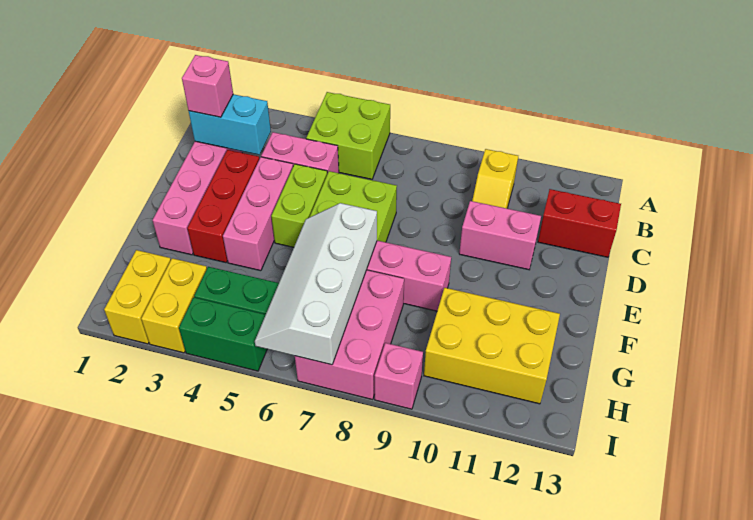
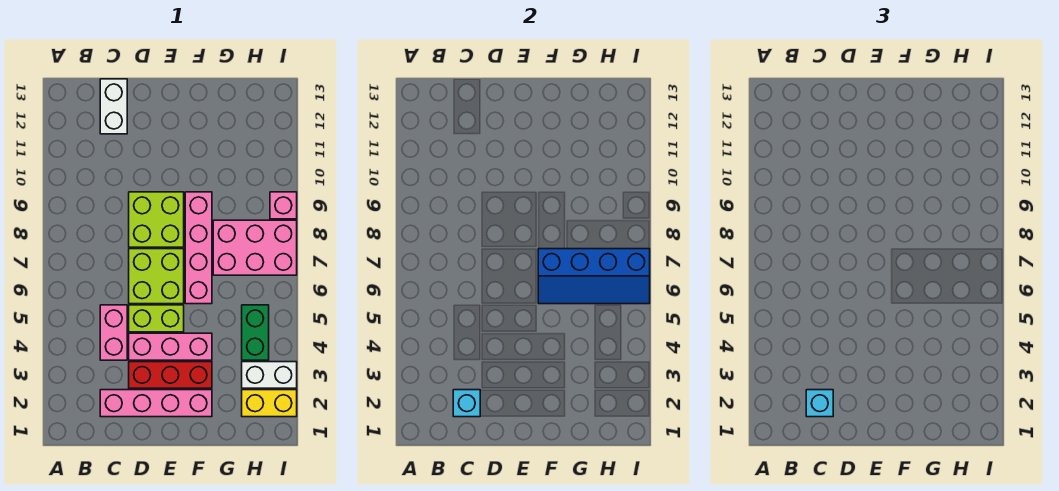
lime 2x2 brick [306,92,390,179] -> lime 2x2 brick moved to [129,192,184,247]
yellow 1x2 slope [472,149,518,208] -> none
cyan 1x2 brick [189,94,271,155] -> cyan 1x1 brick [453,390,480,417]
pink 1x1 brick [182,55,233,117] -> cyan 1x1 brick [806,390,833,417]
red 1x2 brick [538,189,621,257] -> white 1x2 brick [100,79,127,134]
pink 1x2 brick [459,201,541,270] -> none
white 2x4 slope [255,203,377,365] -> blue 2x4 slope [538,249,650,304]
yellow 2x3 brick [424,288,560,404] -> none
yellow 1x2 brick [141,258,207,353] -> white 1x2 brick [242,362,297,388]
green 1x2 brick [179,297,267,371] -> none

